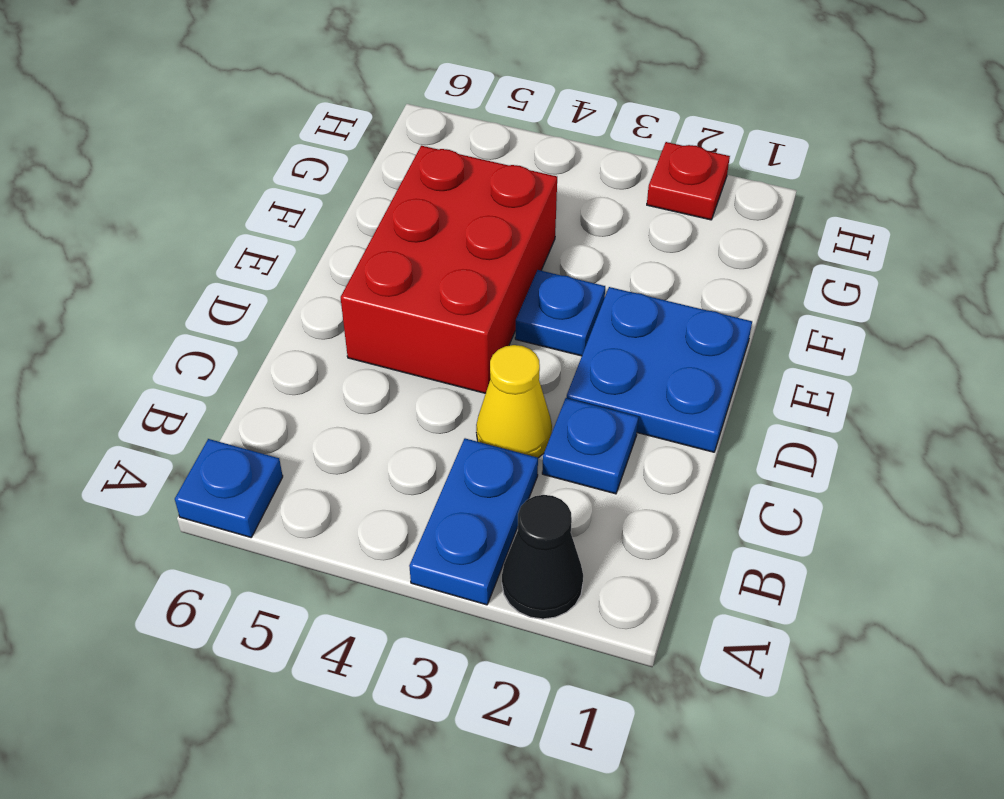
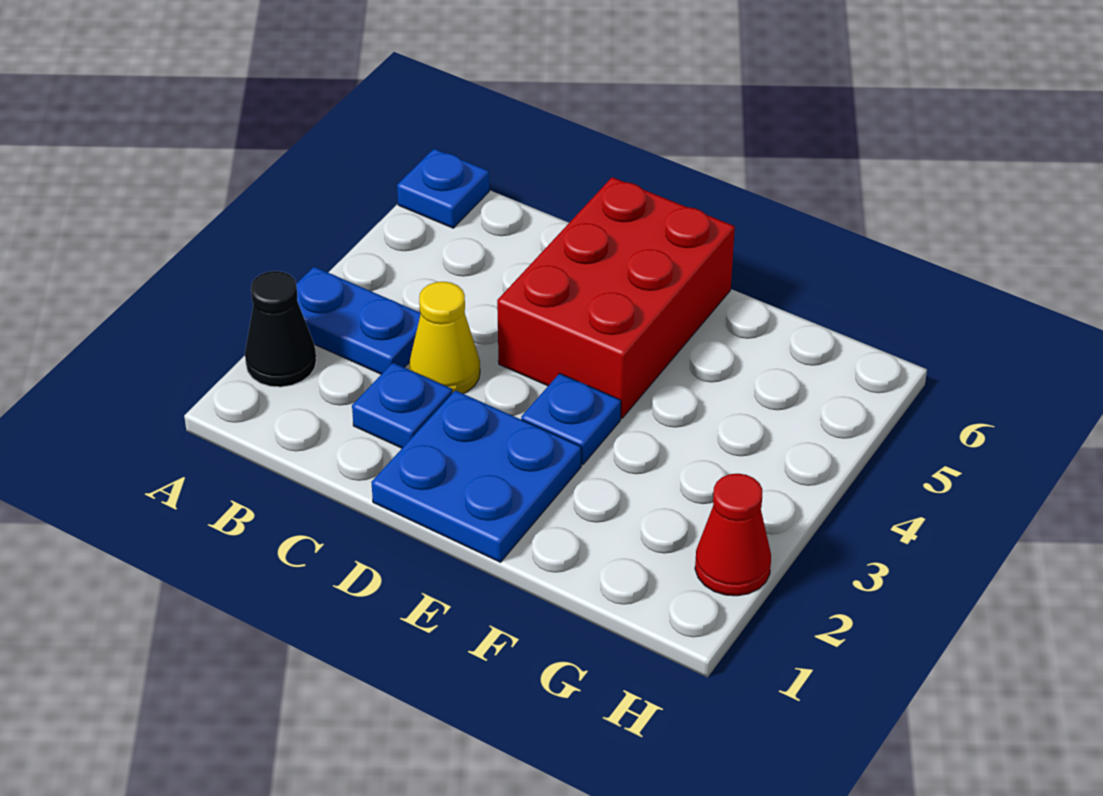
red 2x3 brick [341,146,557,393] -> red 2x3 brick turned to [497,177,735,418]
red 1x1 plate [647,142,730,220] -> red 1x1 cone [695,473,771,596]

